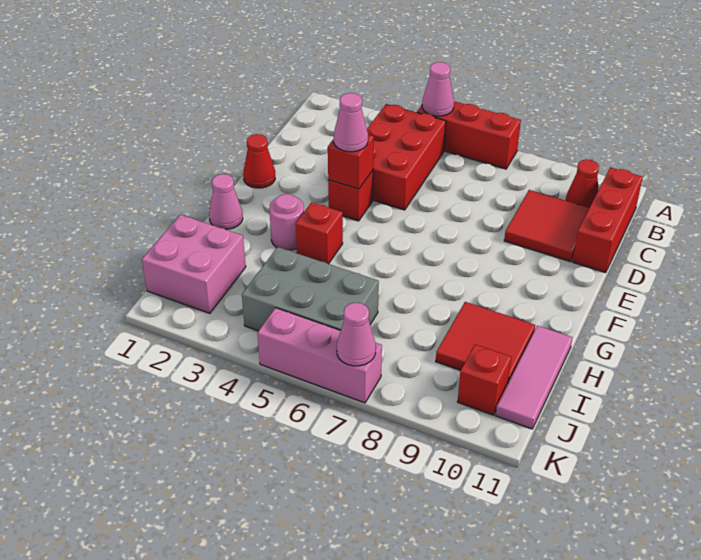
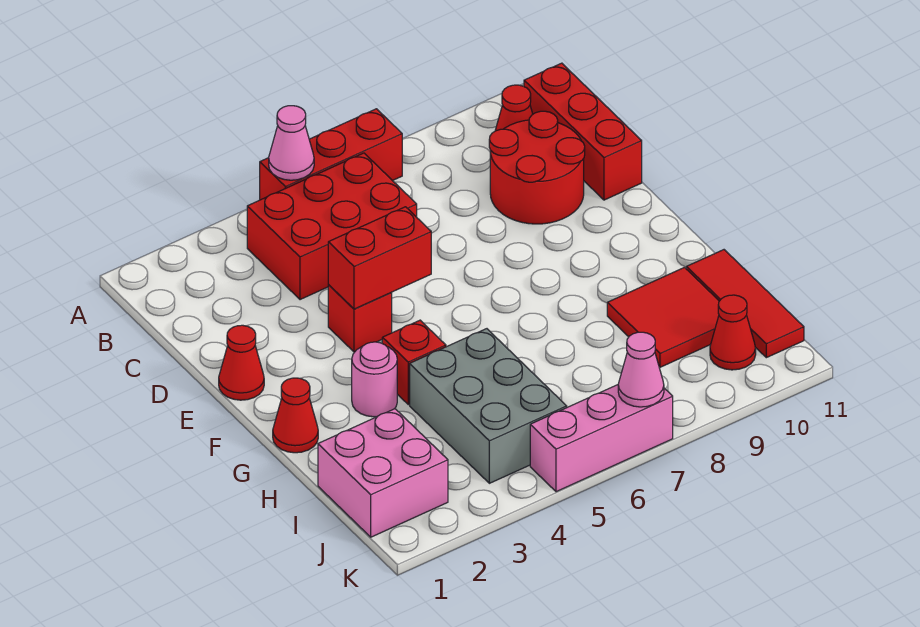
red 2x3 brick [367,104,446,210] -> red 2x3 brick turned to [247,153,417,300]
red 2x2 tile [504,190,589,262] -> red 2x2 round brick [489,111,585,224]
red 1x1 brick [328,135,374,189] -> red 1x2 brick [328,207,431,309]
pink 1x1 cone [334,93,368,152] -> none
pink 1x1 cone [209,174,243,229] -> red 1x1 cone [273,378,318,453]
pink 1x3 tile [496,326,573,429] -> red 1x3 tile [686,250,804,358]
grey 2x3 brick [242,247,379,331] -> grey 2x3 brick turned to [410,329,567,483]
red 1x1 brick [458,344,511,415] -> red 1x1 cone [710,295,756,370]

